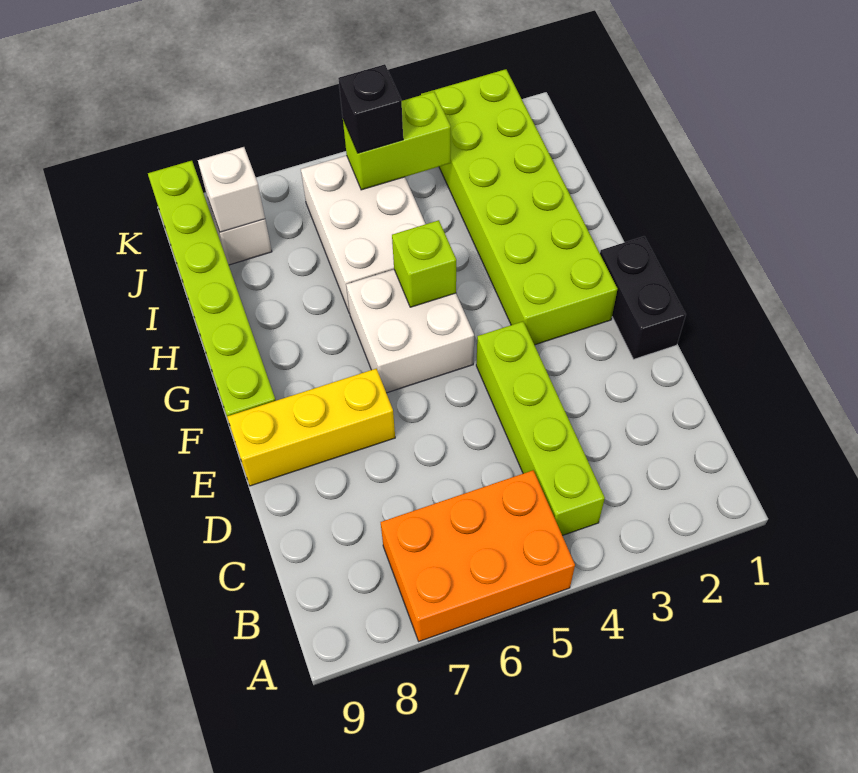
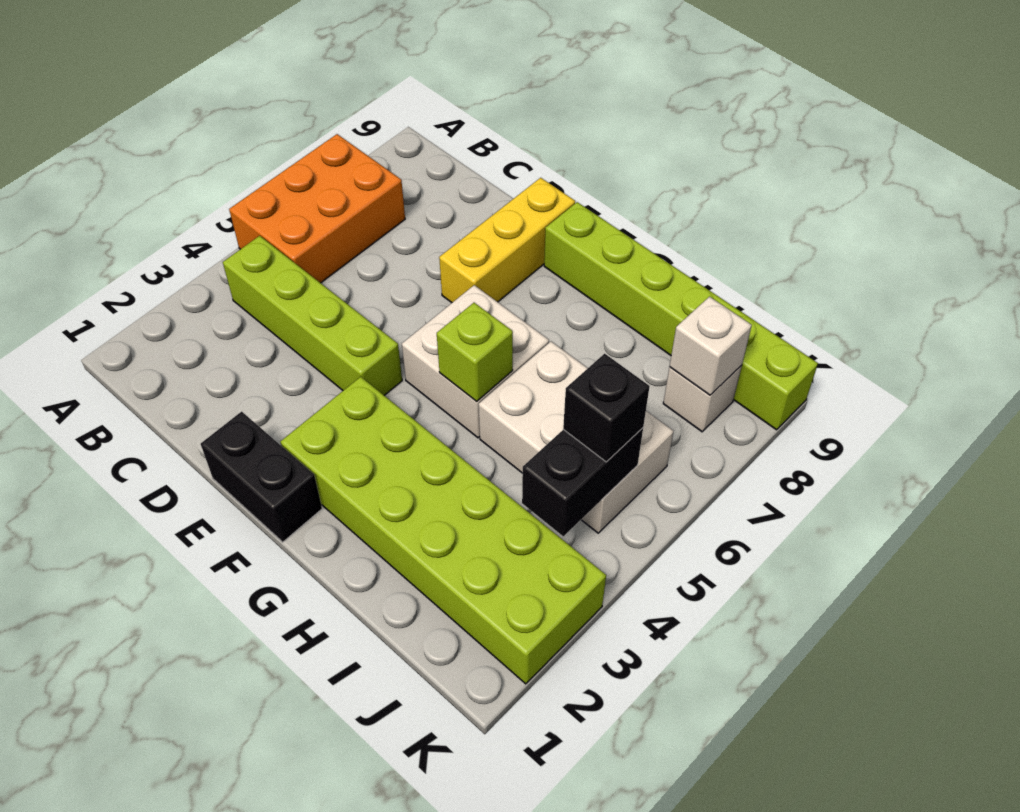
lime 1x2 brick [343,92,451,190] -> black 1x2 brick [522,428,643,536]

